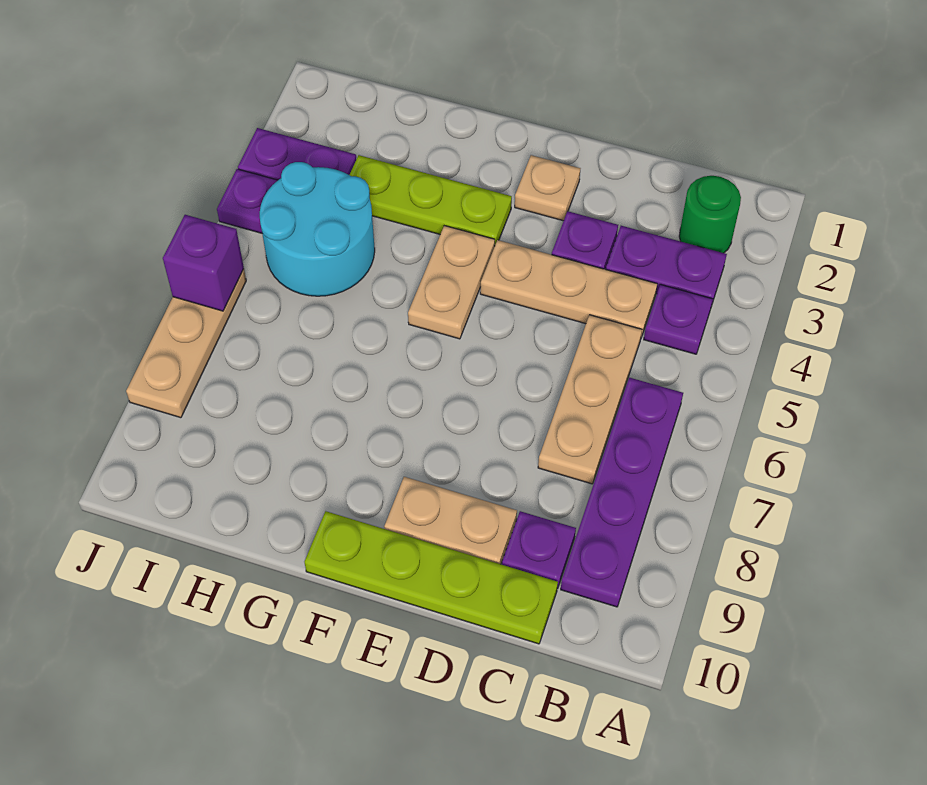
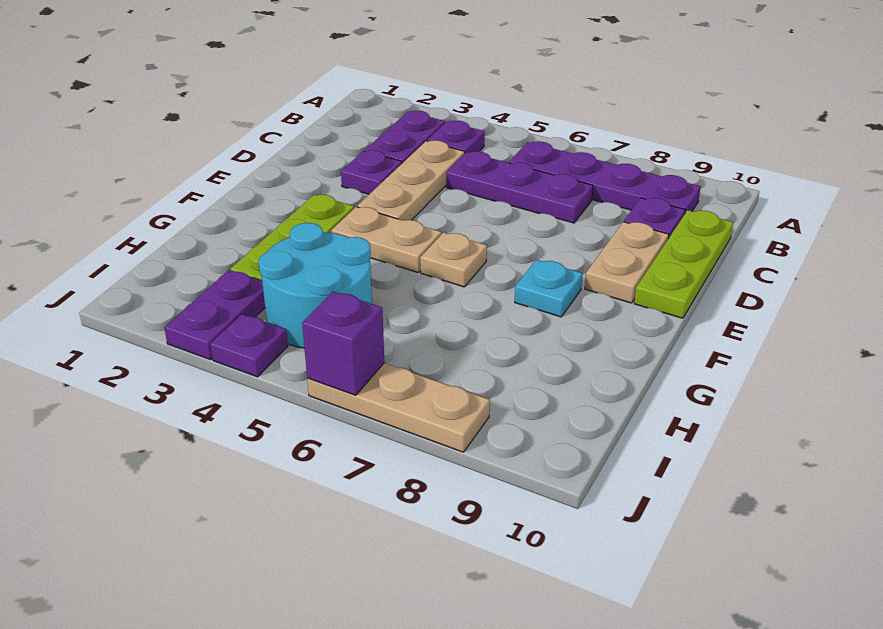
green 1x1 round brick [679,176,741,253] -> none
tan 1x3 plate [538,315,642,484] -> purple 1x3 plate [446,151,593,223]
lime 1x4 plate [304,511,558,644] -> lime 1x3 plate [634,210,733,318]
tan 1x1 plate [515,155,580,221] -> tan 1x1 plate moved to [420,232,487,287]
none -> cyan 1x1 plate [515,260,583,317]

